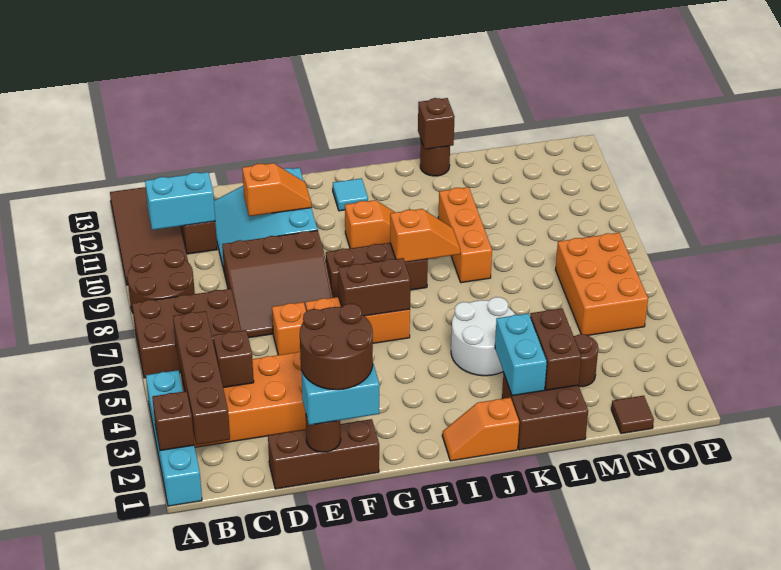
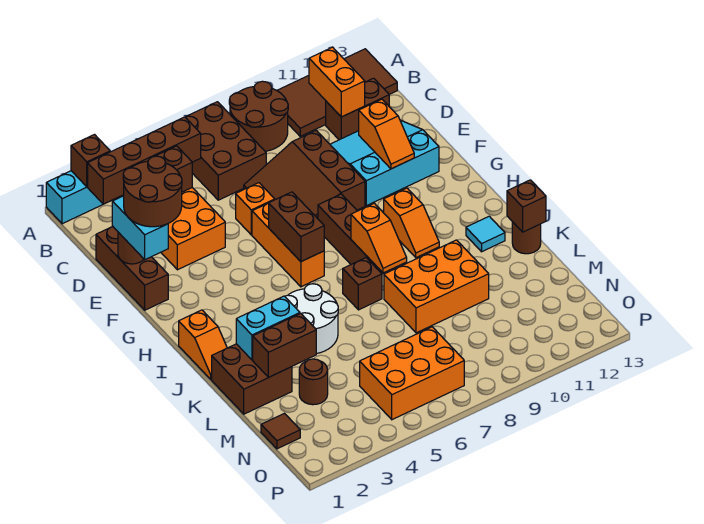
cyan 1x2 brick [145,172,215,230] -> orange 1x2 brick [309,47,365,117]
cyan 1x1 tile [333,178,368,211] -> cyan 1x1 tile moved to [466,216,505,252]
orange 1x2 slope [442,398,519,461] -> orange 1x2 slope turned to [179,310,227,379]
none -> brown 1x1 brick [343,258,382,310]
orange 1x3 brick [438,187,492,283] -> orange 2x3 brick [384,240,489,333]

